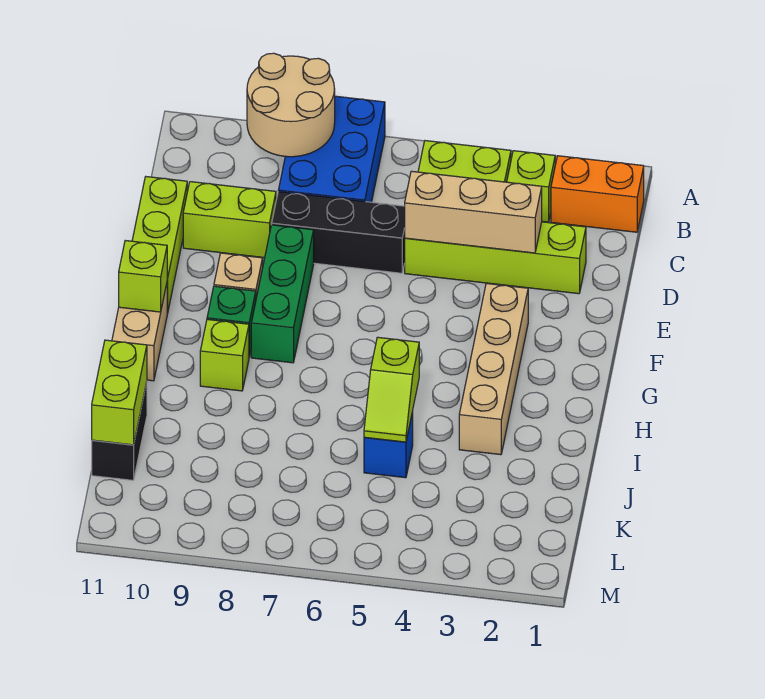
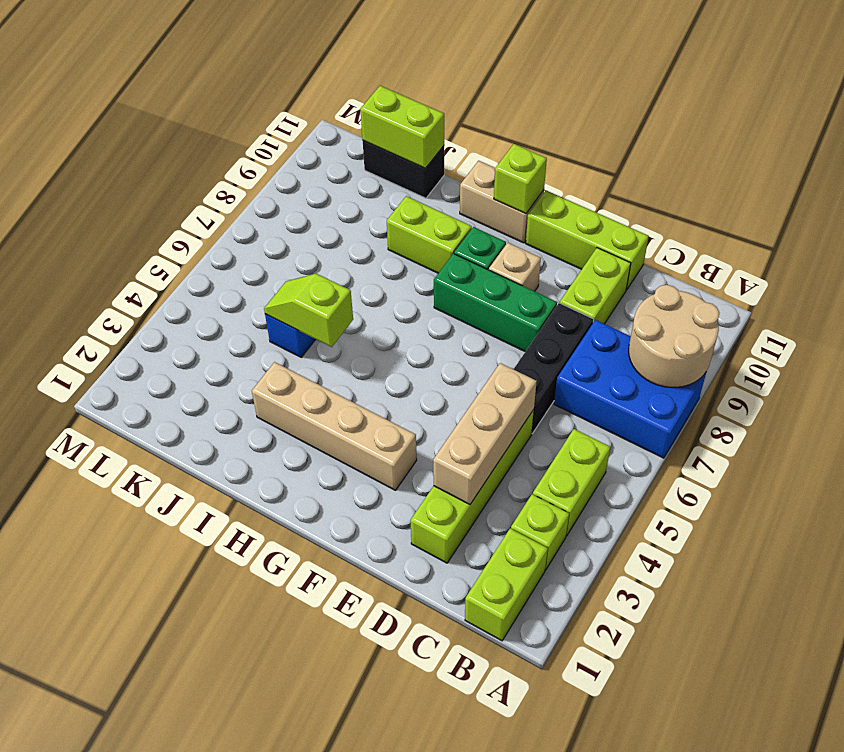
orange 1x2 brick [551,156,644,232] -> lime 1x2 brick [465,528,548,641]
lime 1x1 brick [200,319,249,391] -> lime 1x2 brick [387,196,472,273]

